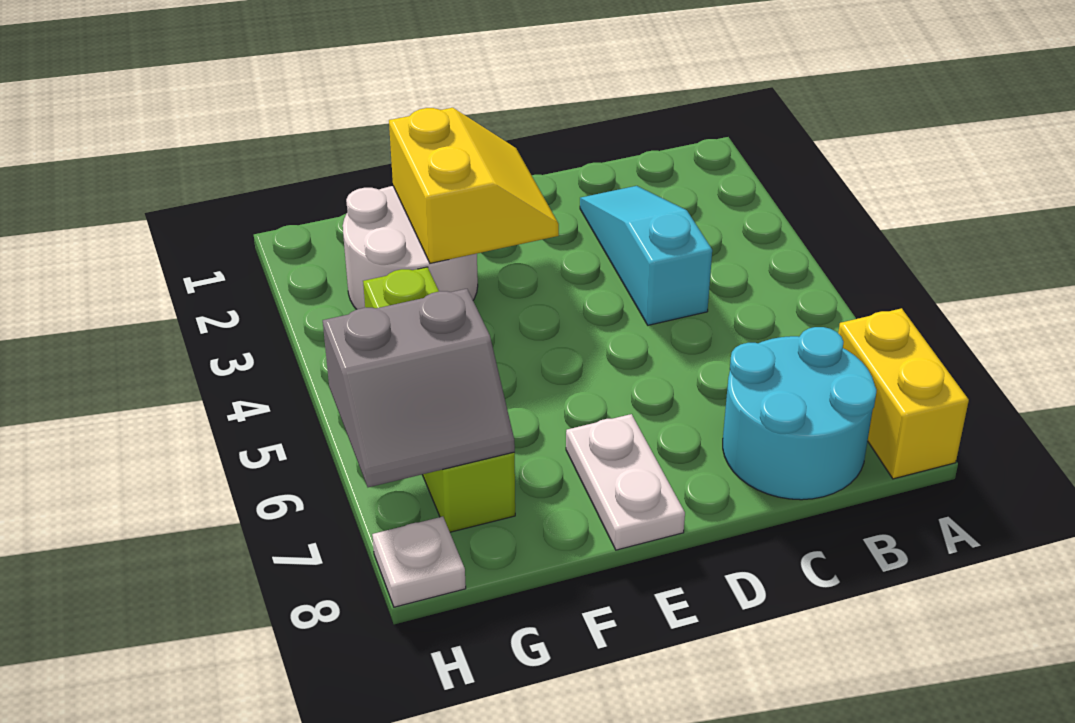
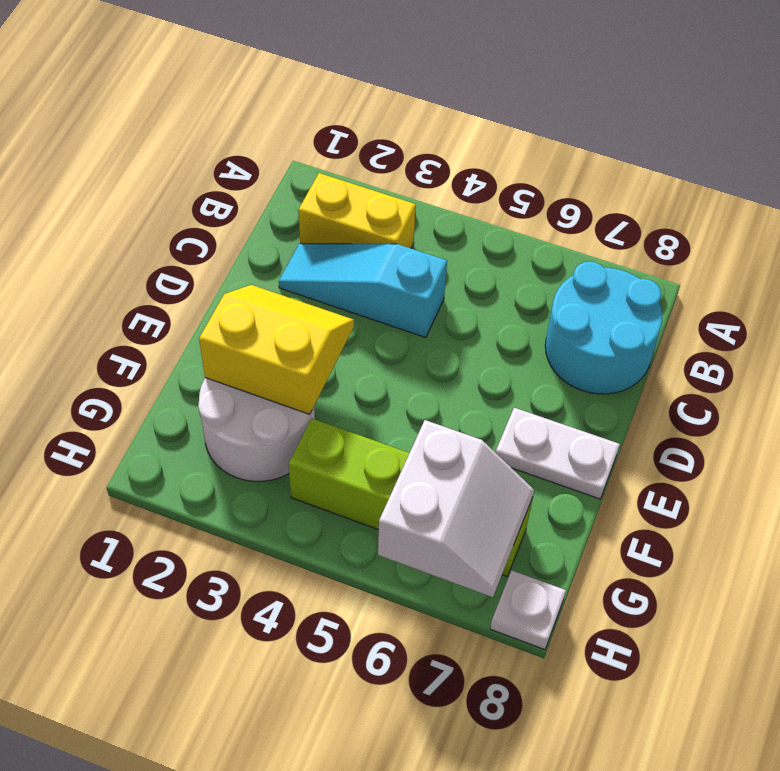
yellow 1x2 brick [838,308,969,479] -> yellow 1x2 brick moved to [299,173,416,248]
grey 2x2 slope [323,289,515,487] -> white 2x2 slope [378,420,534,597]

